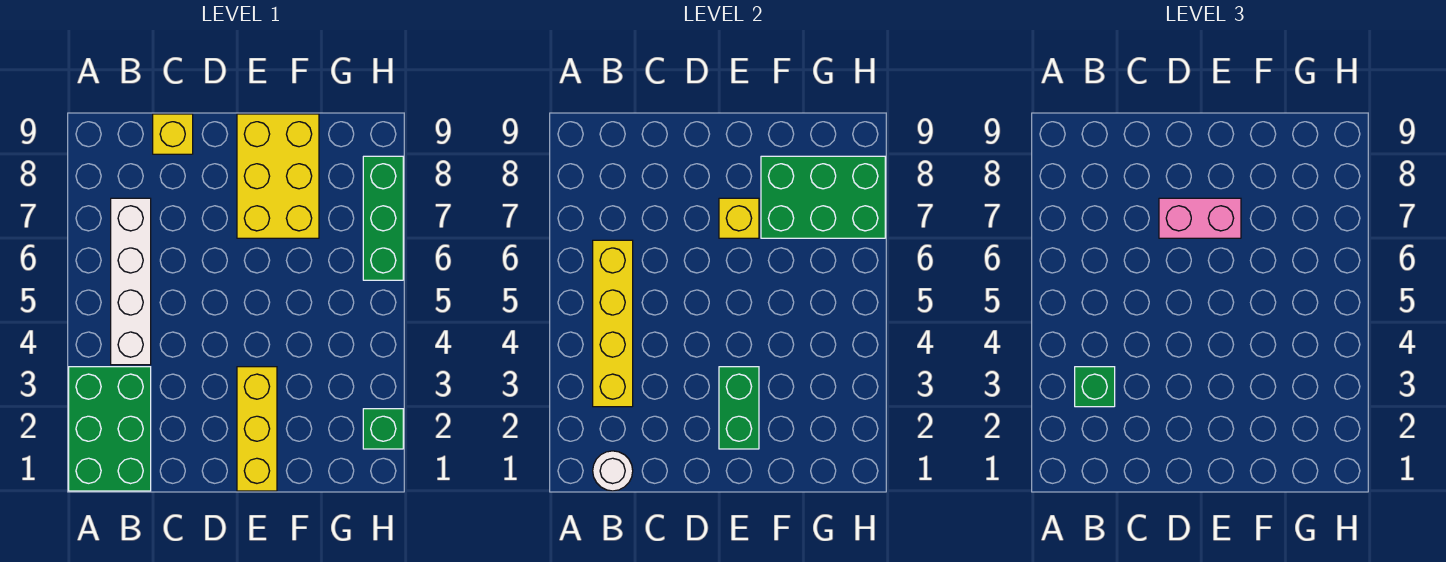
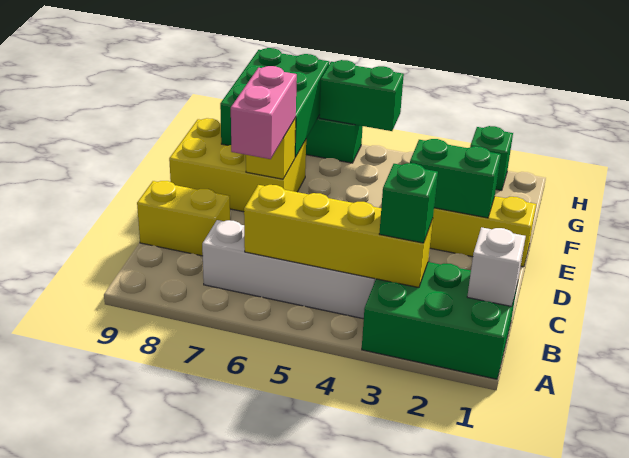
white 1x1 round brick [593,451,633,491] -> white 1x1 brick [467,227,526,307]
yellow 1x1 brick [153,114,193,154] -> yellow 1x2 brick [137,181,230,256]
none -> green 1x2 brick [320,60,404,131]

